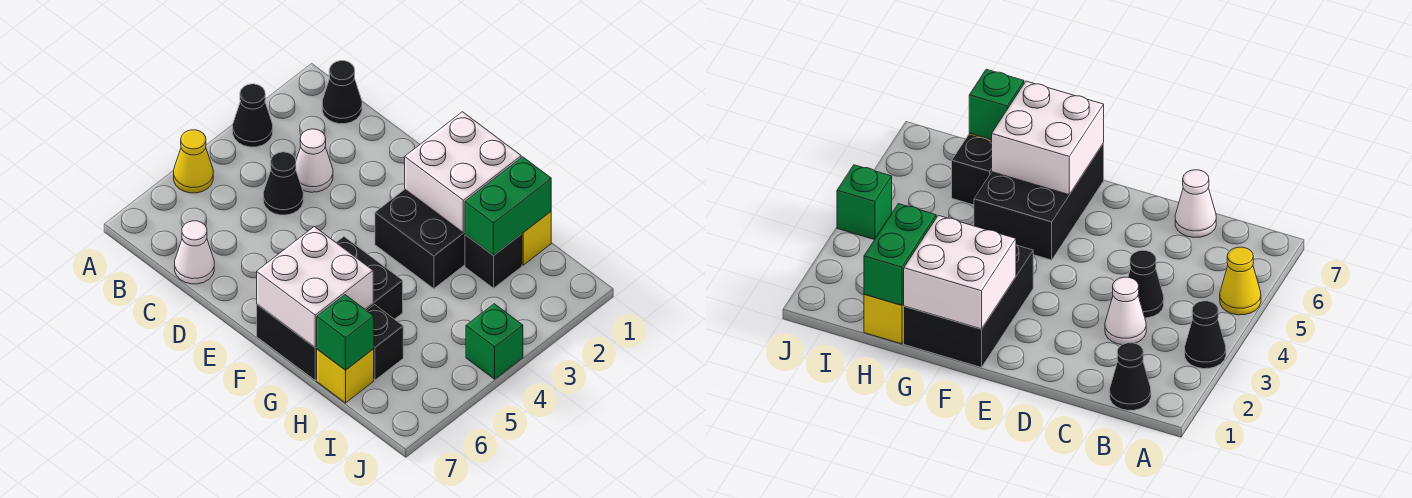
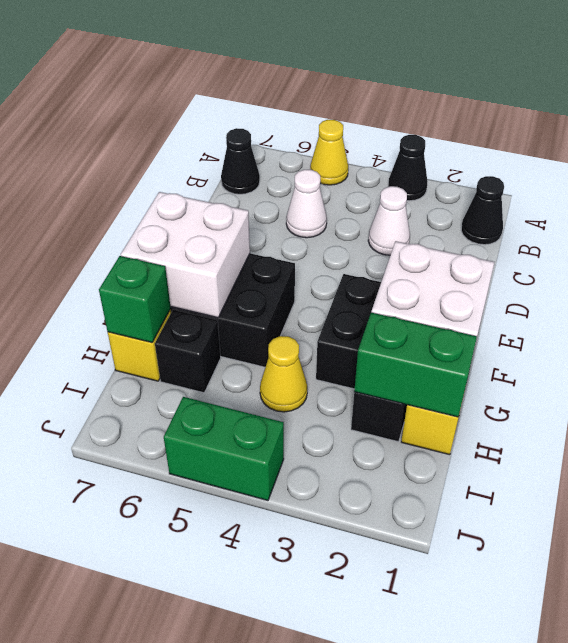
black 1x1 cone [263,152,303,215] -> black 1x1 cone moved to [221,128,260,194]
white 1x1 cone [175,221,214,284] -> white 1x1 cone moved to [286,170,327,238]
none -> yellow 1x1 cone [260,336,307,412]
green 1x1 brick [466,304,523,379] -> green 1x2 brick [164,397,284,500]

